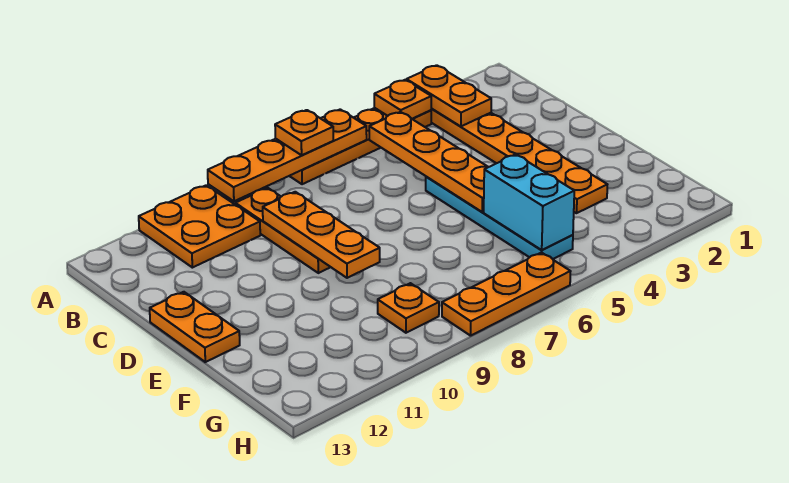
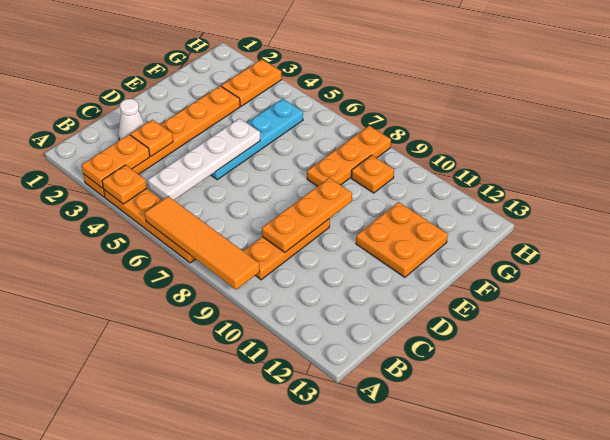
orange 1x4 plate [208,109,367,201] -> orange 1x4 tile [145,196,260,289]
orange 1x1 plate [275,110,333,155] -> orange 1x1 plate moved to [130,120,173,156]
orange 2x2 plate [139,185,260,268] -> orange 2x2 plate moved to [356,202,448,277]
orange 1x4 plate [369,112,488,212] -> white 1x4 plate [148,118,260,200]
none -> white 1x1 cone [118,99,144,140]
orange 1x2 plate [150,292,240,362] -> orange 1x2 plate moved to [221,59,282,106]
cyan 1x2 brick [484,154,574,250] -> none
orange 1x3 plate [442,252,571,336] -> orange 1x3 plate turned to [307,126,391,186]

